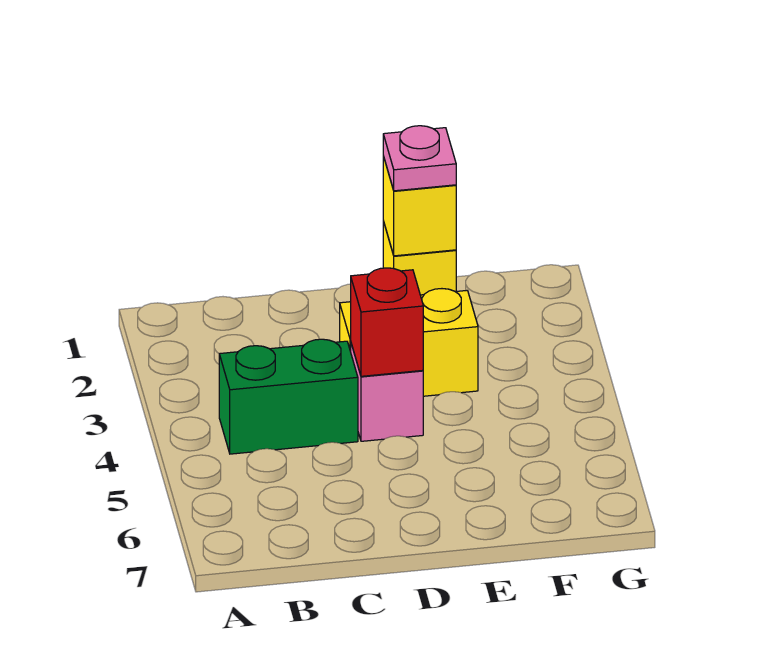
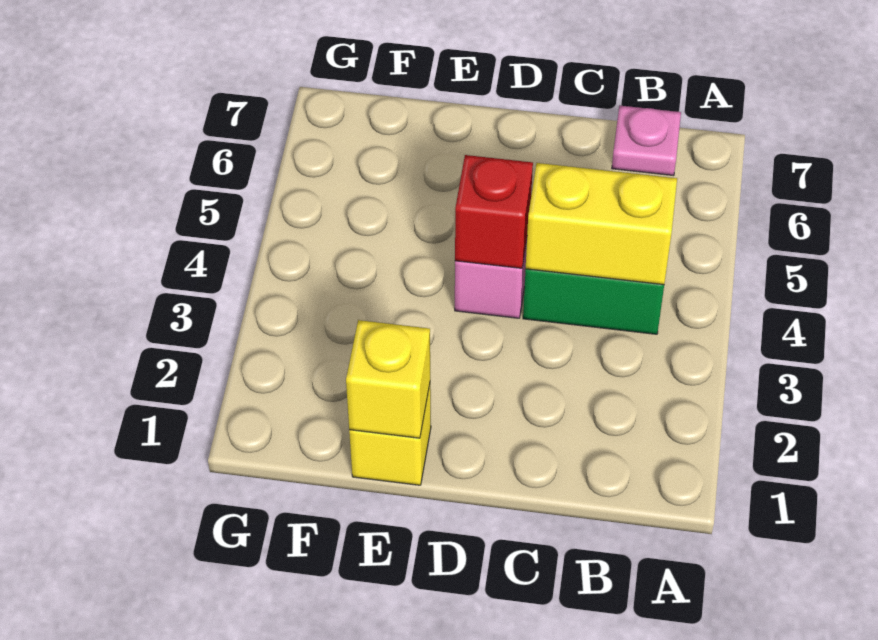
yellow 1x2 brick [340,289,478,396] -> yellow 1x2 brick moved to [526,163,677,285]
pink 1x1 plate [383,126,456,191] -> pink 1x1 plate moved to [612,106,681,176]

